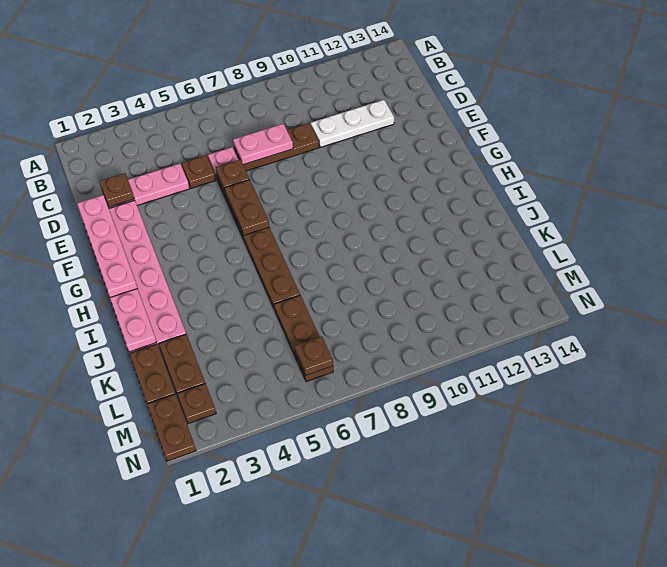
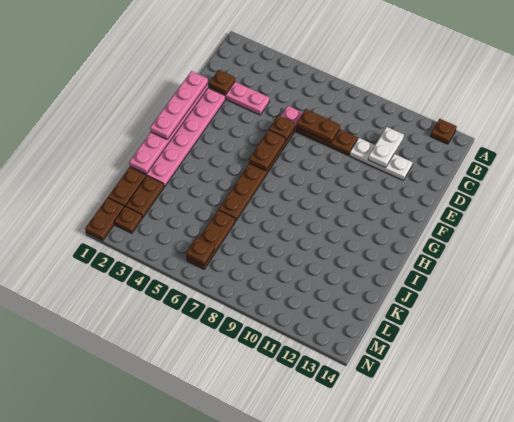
none -> white 1x2 plate [368,127,404,168]
brown 1x1 plate [182,155,216,188] -> brown 1x1 plate moved to [431,119,457,144]
pink 1x2 plate [233,124,293,165] -> brown 1x2 plate [296,109,340,143]

